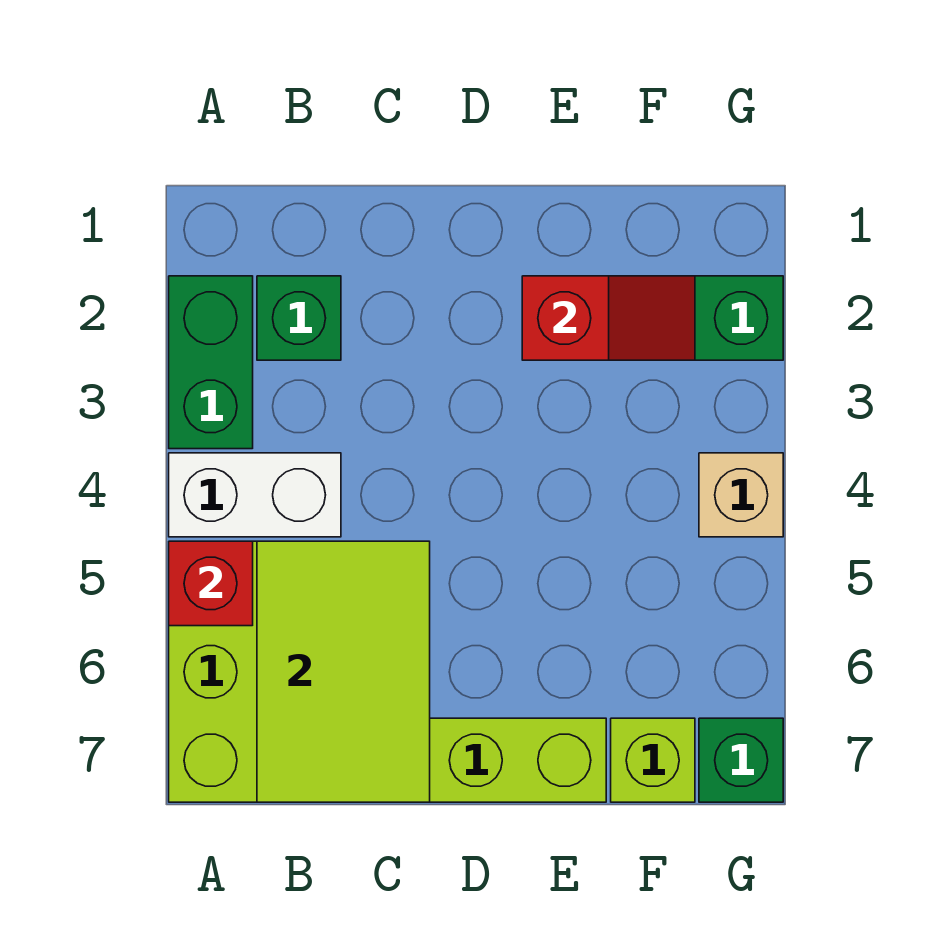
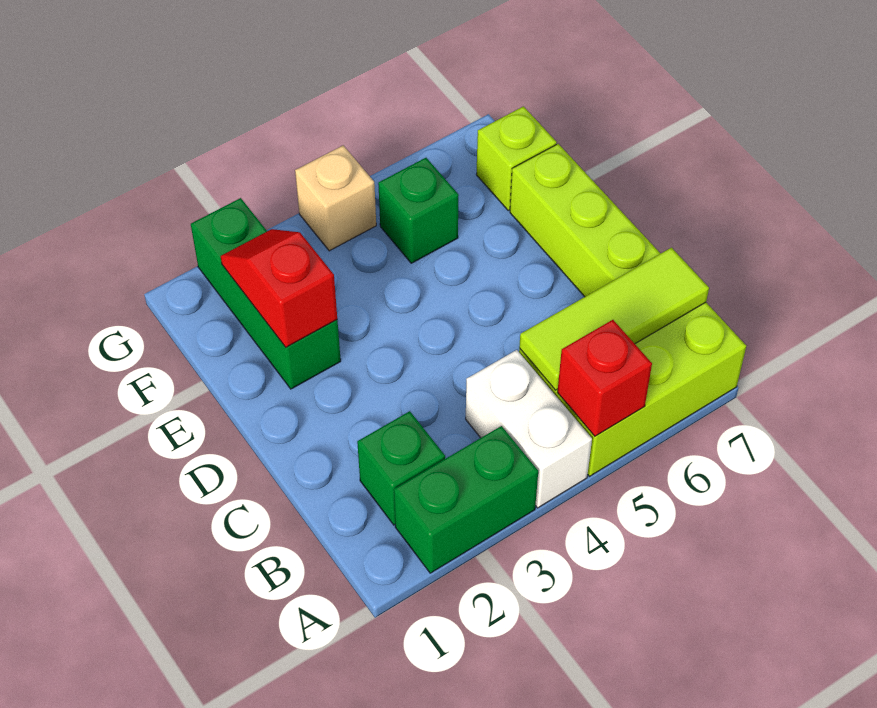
lime 2x3 tile [257,541,430,802] -> lime 1x3 tile [519,248,709,390]
green 1x1 brick [699,718,783,802] -> green 1x1 brick moved to [378,158,459,263]

